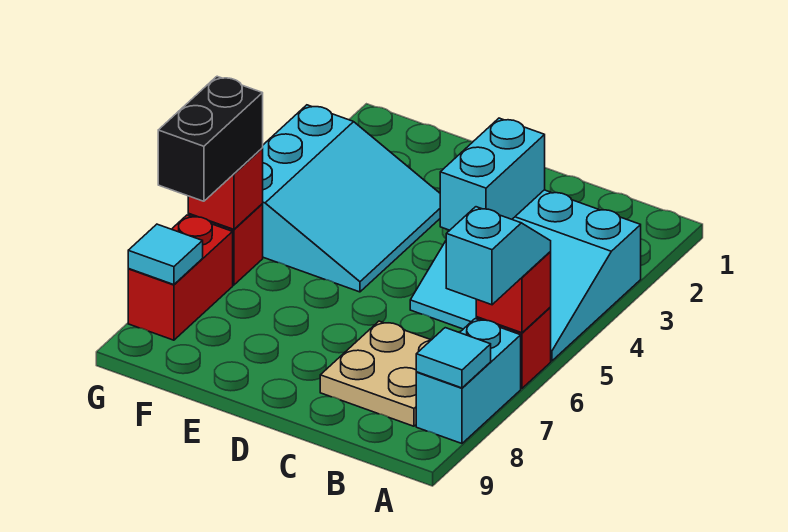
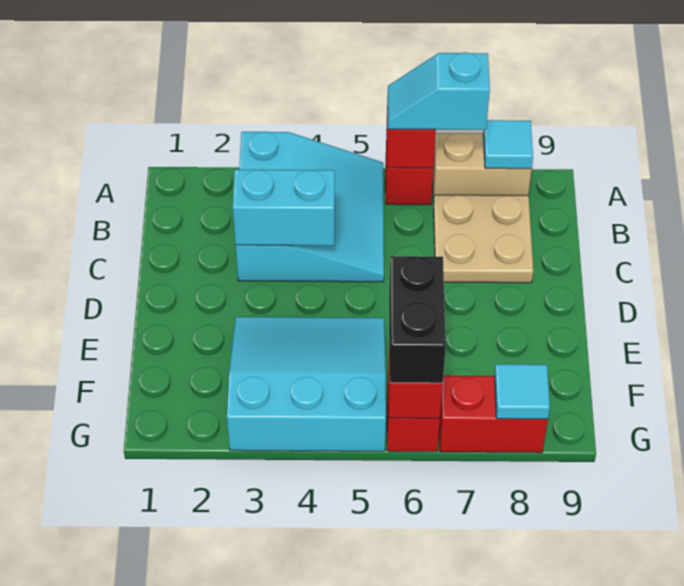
cyan 1x2 brick [416,319,521,444] -> tan 1x2 brick [433,133,532,204]
black 1x2 brick [158,76,263,201] -> black 1x2 brick turned to [389,256,446,383]

